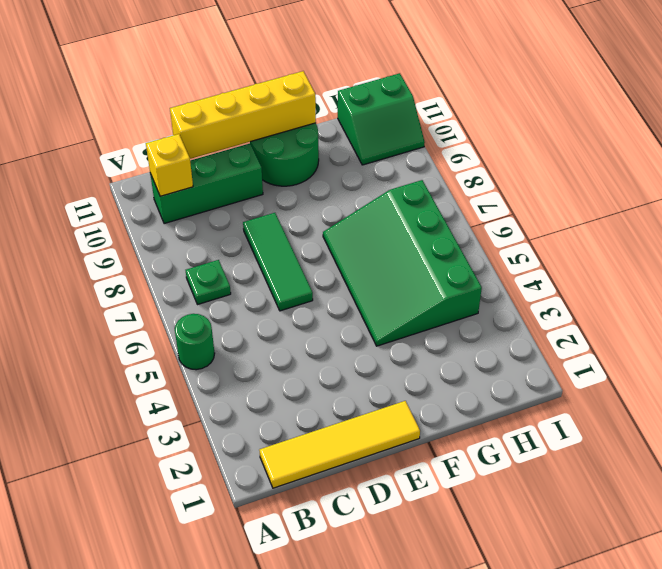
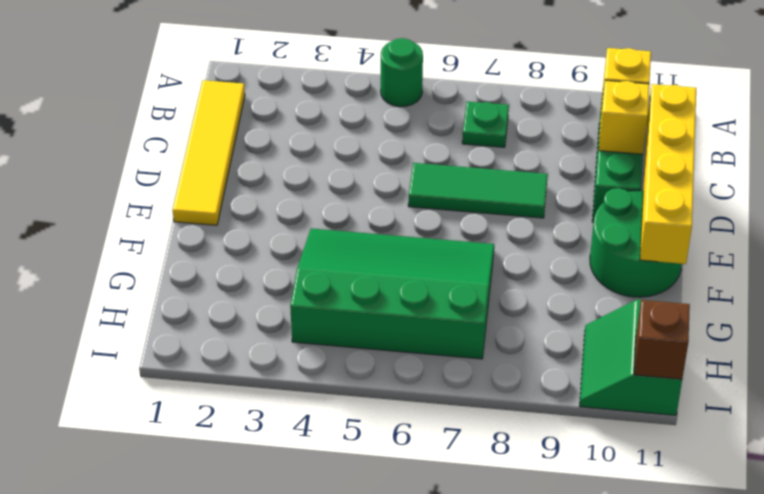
none -> yellow 1x1 brick [599,80,649,154]
none -> brown 1x1 brick [634,300,690,379]

